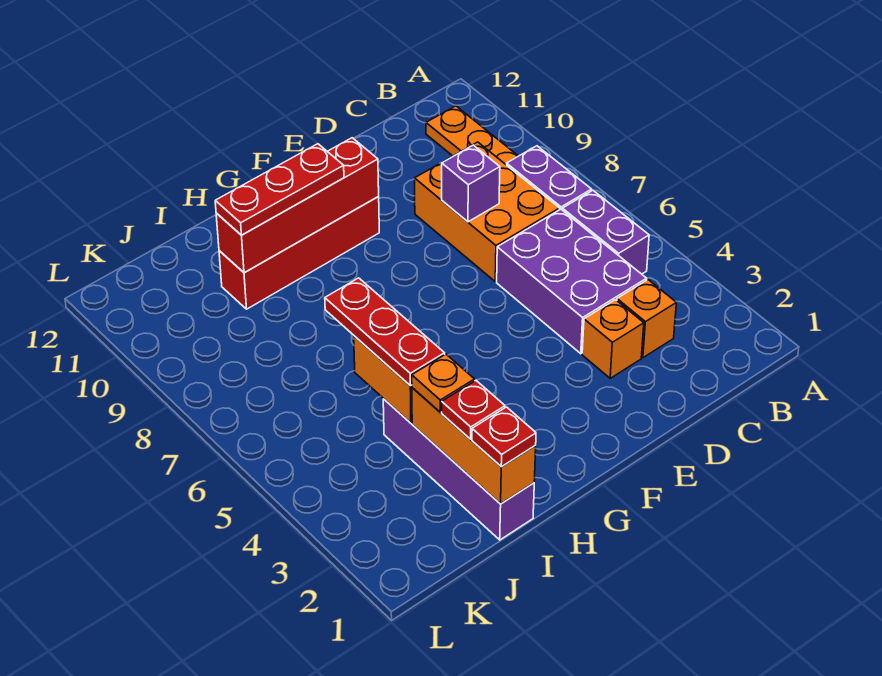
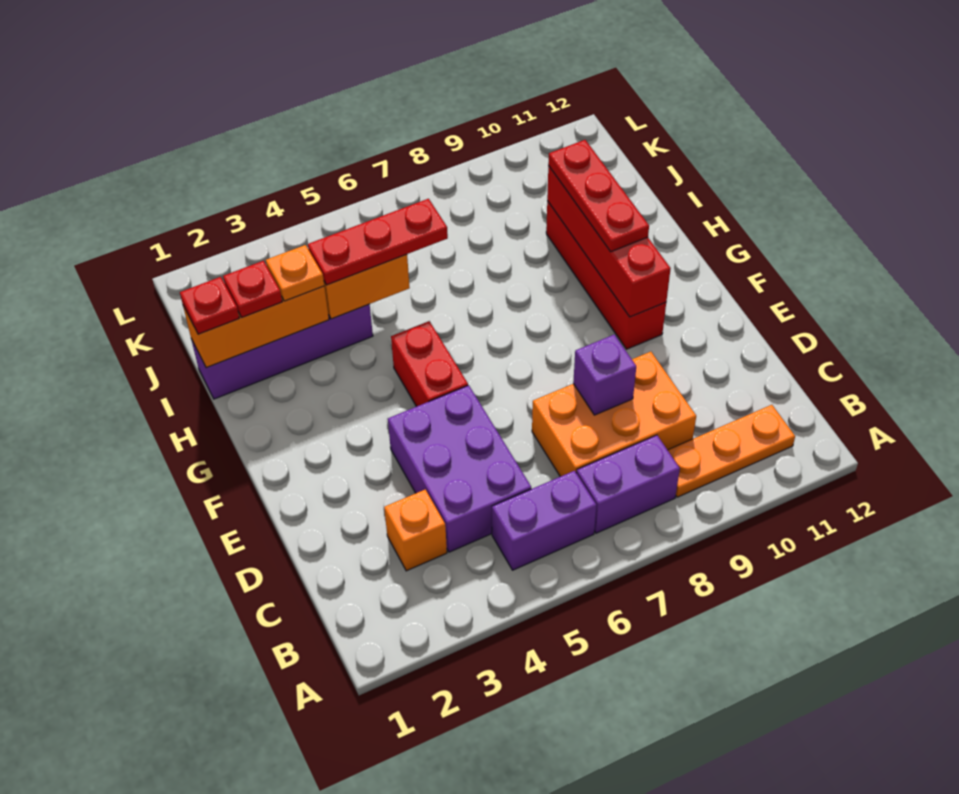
purple 2x3 brick [497,209,647,354] -> purple 2x3 brick turned to [388,385,531,552]
orange 1x1 brick [582,300,644,378] -> none
none -> red 1x2 brick [391,321,468,407]

